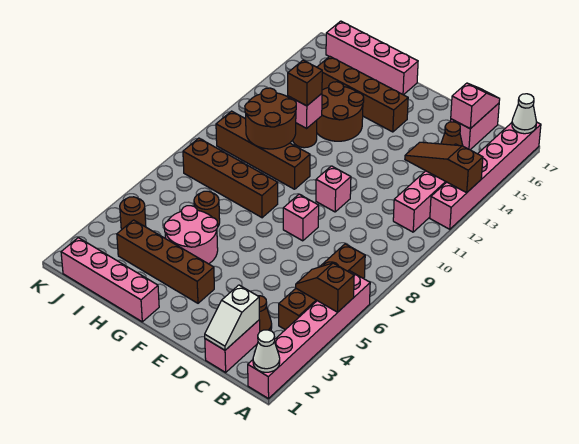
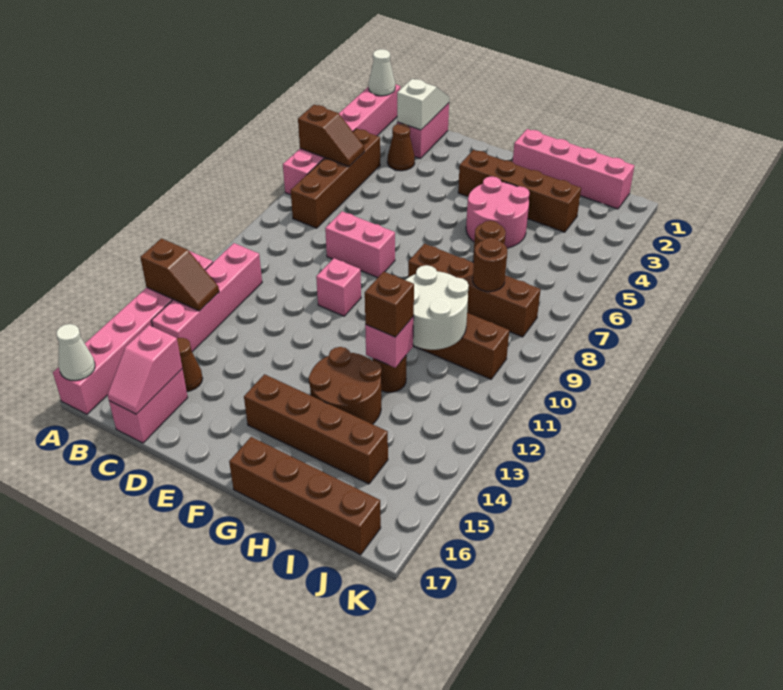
brown 1x3 slope [405,142,483,193] -> brown 1x2 slope [140,239,219,311]
pink 1x1 brick [283,194,319,241] -> pink 1x2 brick [325,211,395,278]
pink 1x4 brick [326,21,418,95] -> brown 1x4 brick [229,437,381,555]
brown 2x2 round brick [245,88,296,149] -> white 2x2 round brick [406,265,469,350]
brown 1x1 round brick [120,197,146,230] -> brown 1x1 round brick moved to [473,238,507,291]

